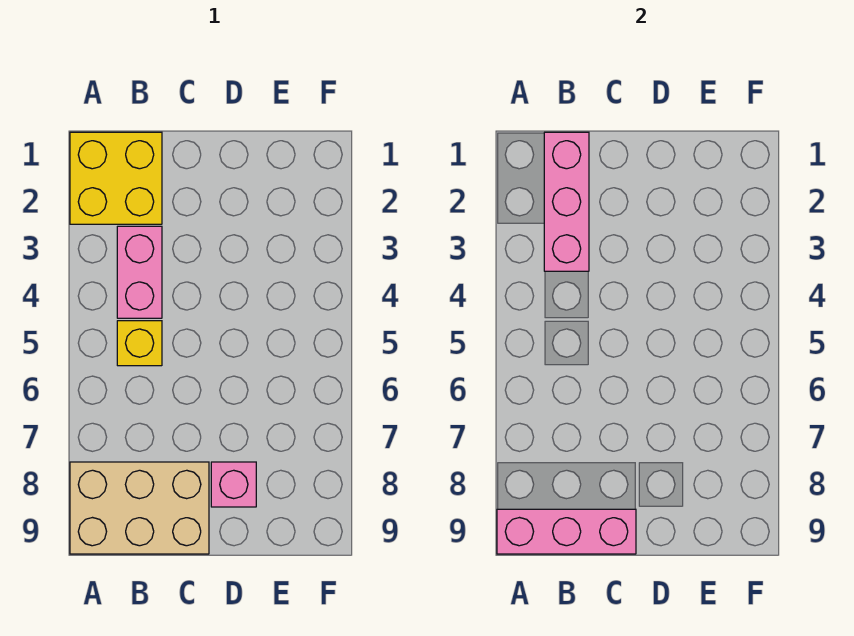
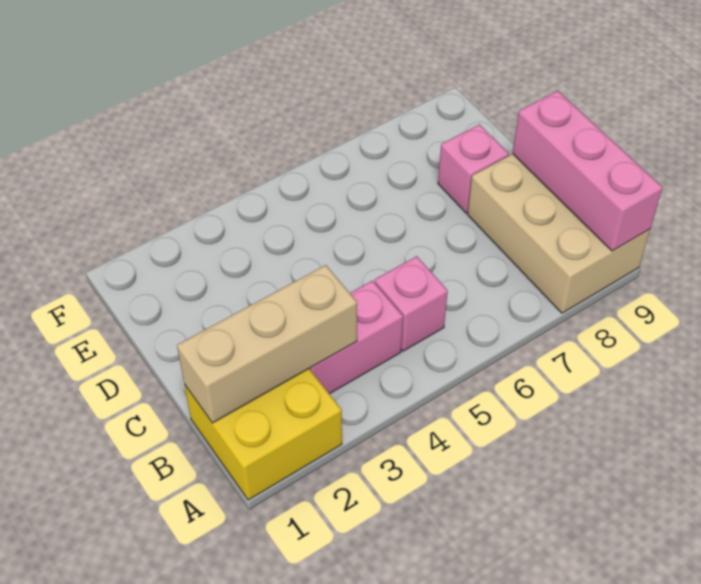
pink 1x3 brick [544,132,589,271] -> tan 1x3 brick [177,265,357,423]
yellow 1x1 brick [117,321,162,366] -> pink 1x1 brick [375,256,448,351]

